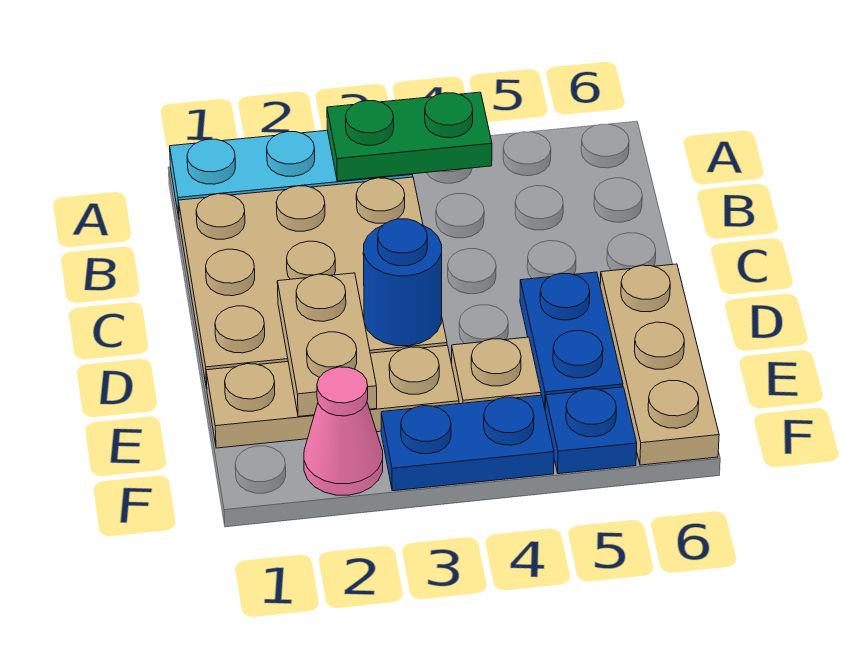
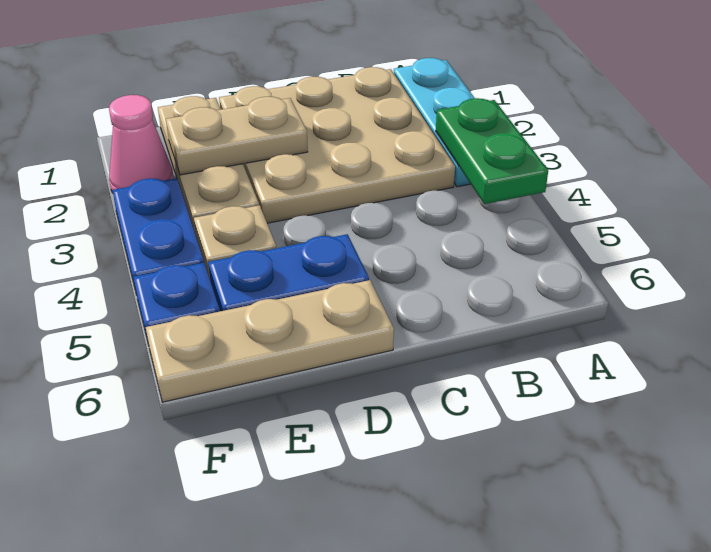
blue 1x1 round brick [363,219,442,346] -> none

